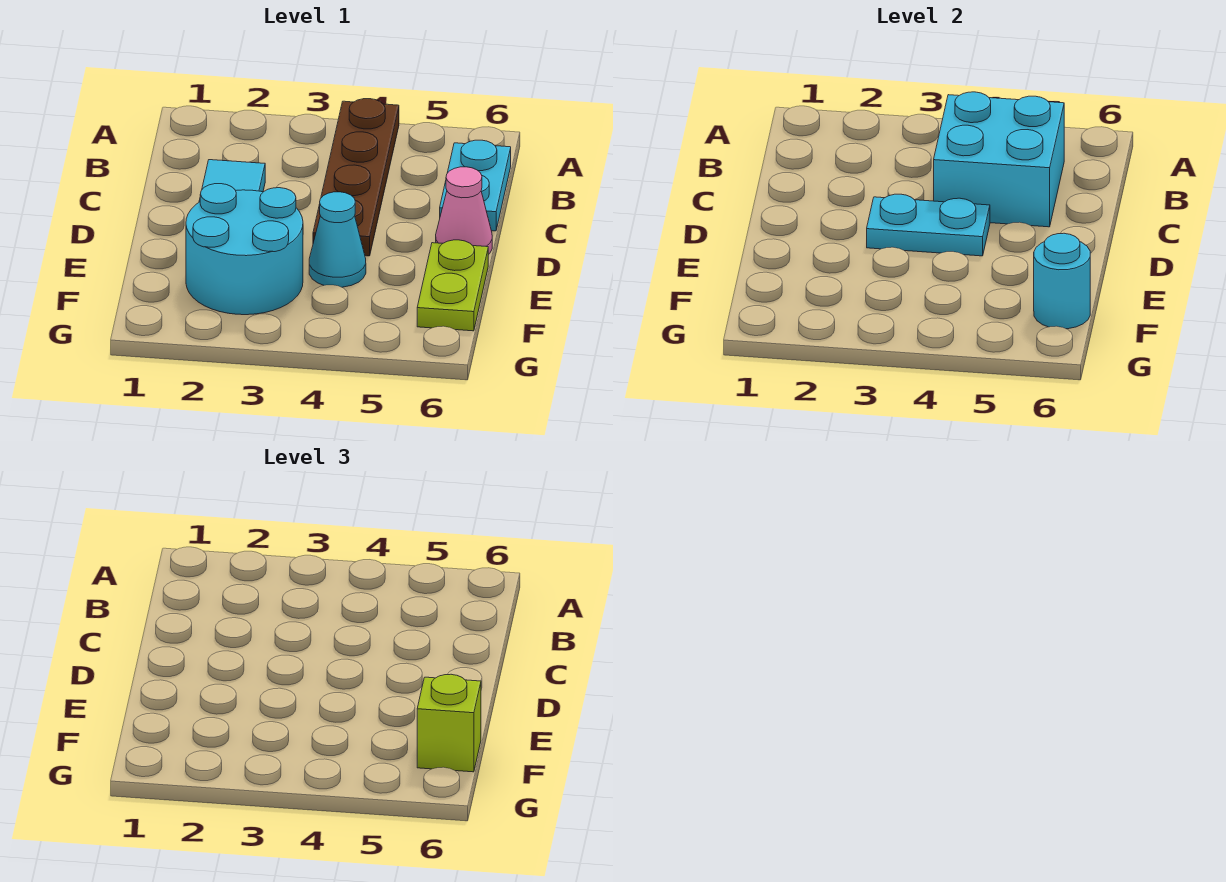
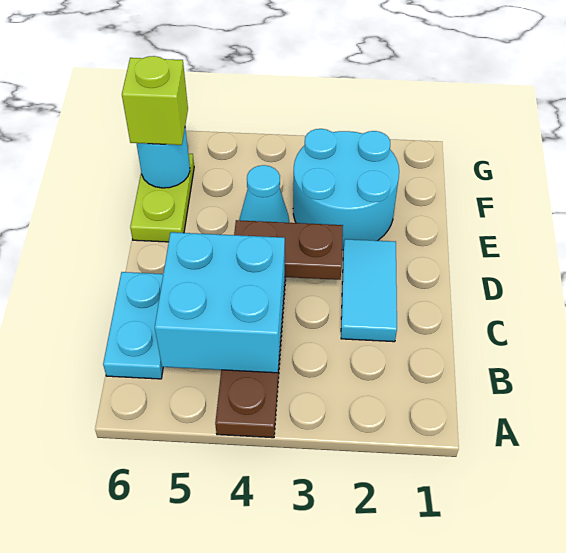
cyan 1x2 plate [867,194,990,256] -> brown 1x2 plate [234,220,343,280]
pink 1x1 cone [436,167,492,254] -> none

